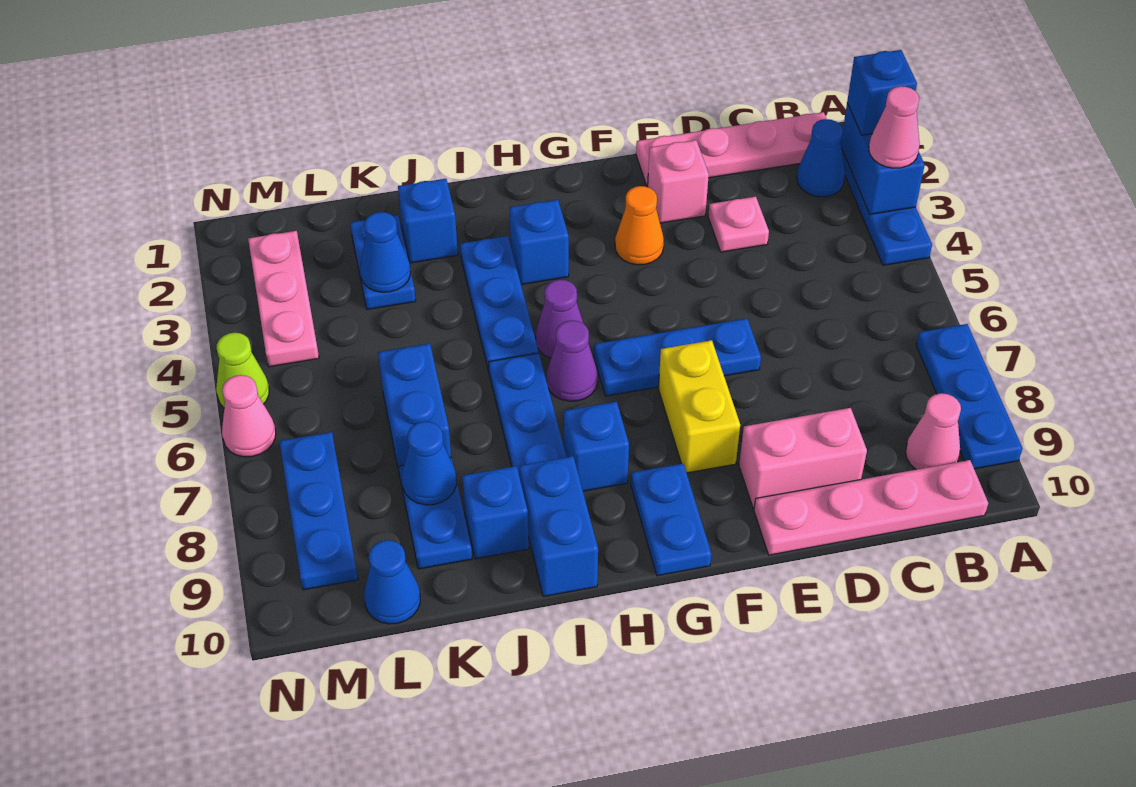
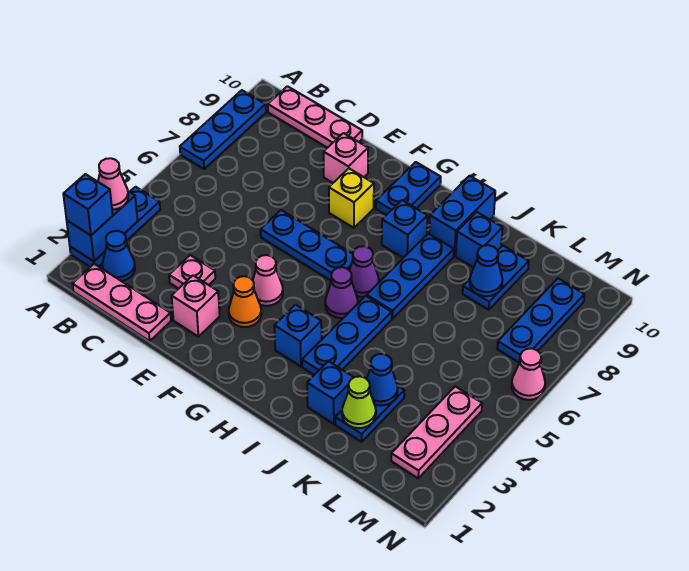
pink 1x4 plate [636,112,826,187] -> pink 1x3 plate [73,264,171,341]
pink 1x1 cone [906,393,961,470] -> pink 1x1 cone moved to [253,255,283,306]
pink 1x4 plate [754,460,988,555] -> pink 1x3 plate [268,86,362,148]
pink 1x2 brick [739,408,867,509] -> pink 1x1 brick [324,133,368,183]
yellow 1x2 brick [659,340,740,473] -> yellow 1x1 brick [329,168,374,228]
blue 1x2 brick [378,344,451,475] -> none
blue 1x1 cone [364,540,420,624] -> none
lime 1x1 cone [216,333,269,408] -> lime 1x1 cone moved to [342,376,376,428]

